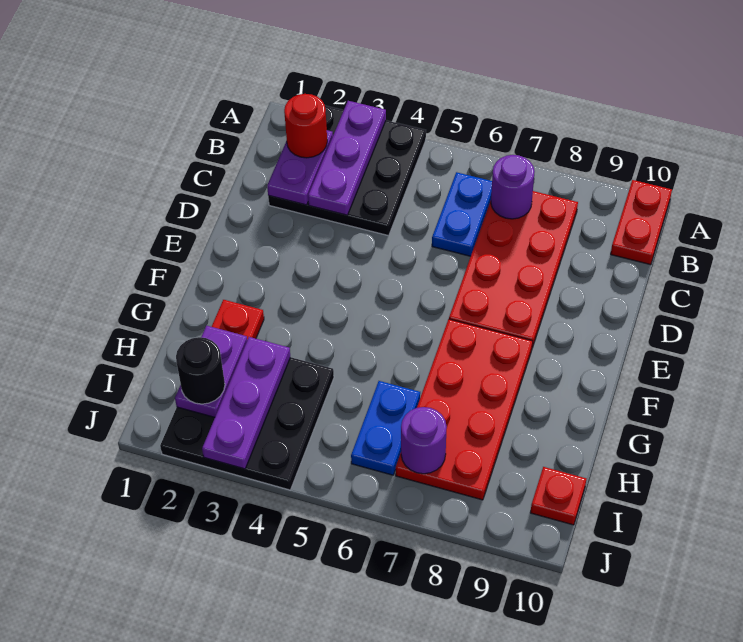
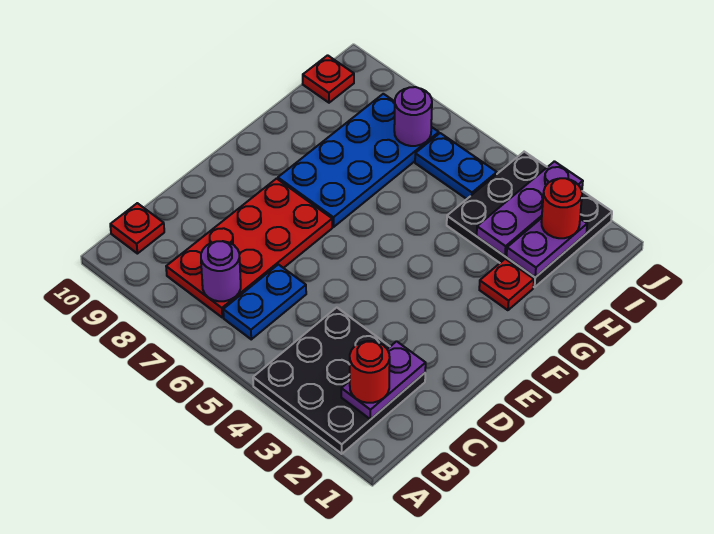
purple 1x3 plate [308,101,386,215] -> none
red 1x2 plate [611,180,672,265] -> red 1x1 plate [110,203,164,254]
red 2x4 plate [396,319,533,500] -> blue 2x4 plate [278,94,439,227]
blue 1x2 plate [351,381,420,475] -> blue 1x2 plate turned to [415,133,497,199]
black 1x1 round brick [176,337,225,404] -> red 1x1 round brick [542,178,582,238]

